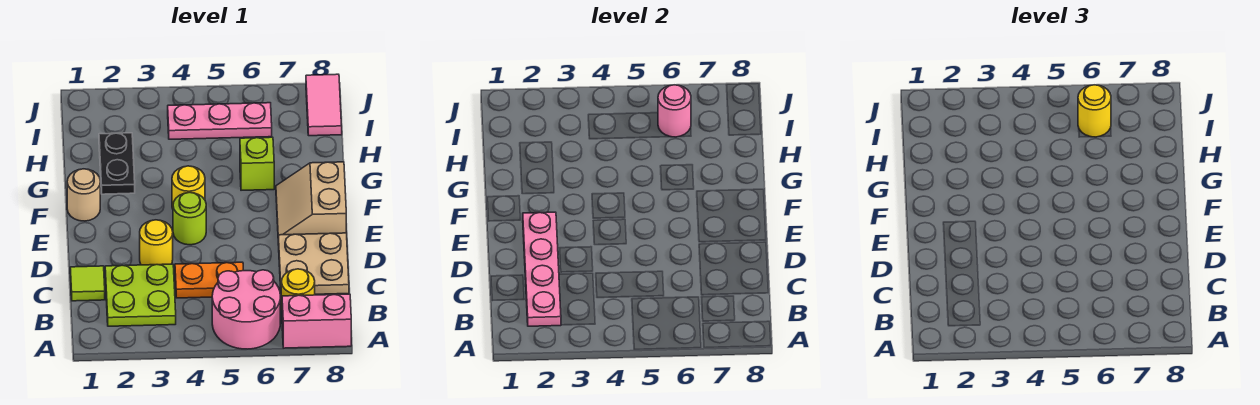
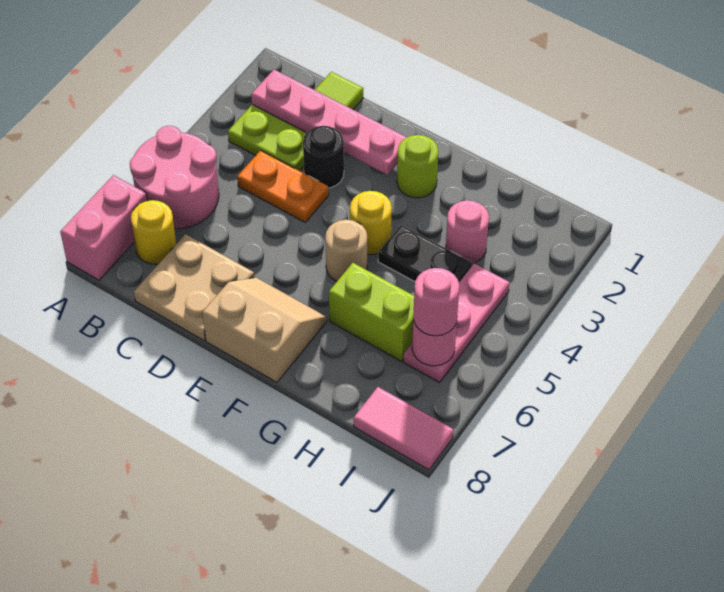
orange 1x2 plate [175,262,243,298] -> orange 1x2 plate turned to [237,150,328,222]
yellow 1x1 round brick [140,220,173,265] -> black 1x1 round brick [303,126,344,188]
lime 1x1 round brick [173,192,206,245] -> lime 1x1 round brick moved to [397,135,438,198]
tan 1x1 round brick [67,169,100,221] -> tan 1x1 round brick moved to [325,220,367,282]
black 1x2 plate [99,133,135,194] -> black 1x2 plate moved to [378,225,472,282]
lime 1x1 brick [240,137,274,190] -> lime 1x2 brick [329,263,414,361]
none -> pink 1x1 round brick [446,200,489,263]
yellow 1x1 round brick [1078,85,1111,137] -> pink 1x1 round brick [413,268,459,336]

